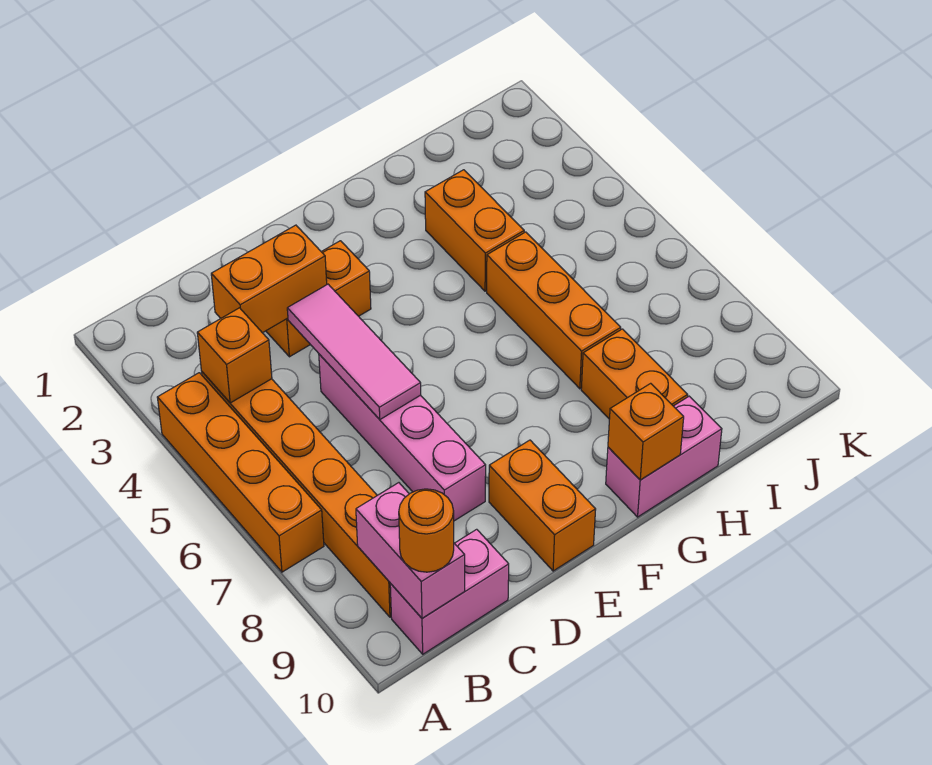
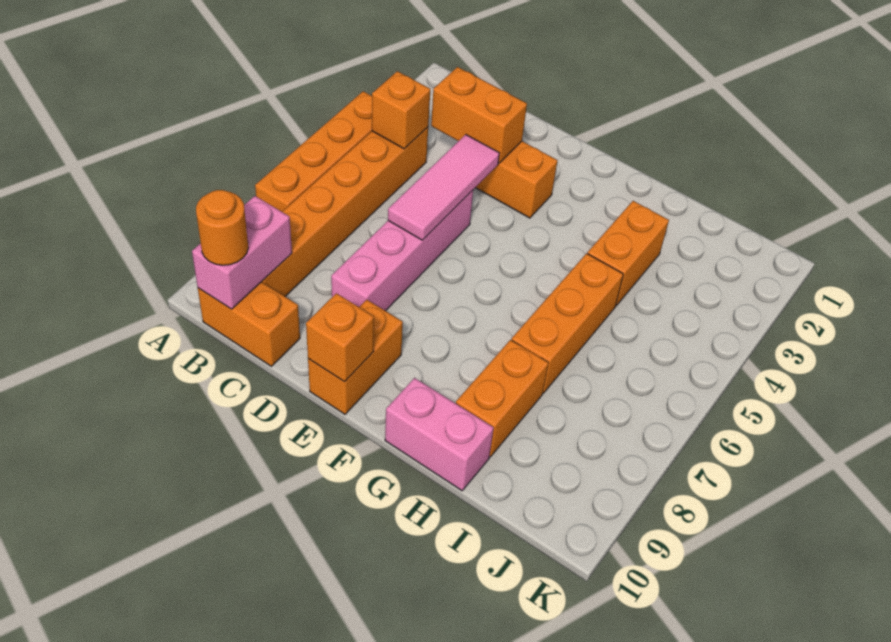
pink 1x2 brick [390,529,509,654] -> orange 1x2 brick [198,282,300,366]
orange 1x1 brick [608,383,684,480] -> orange 1x1 brick moved to [306,293,374,382]

